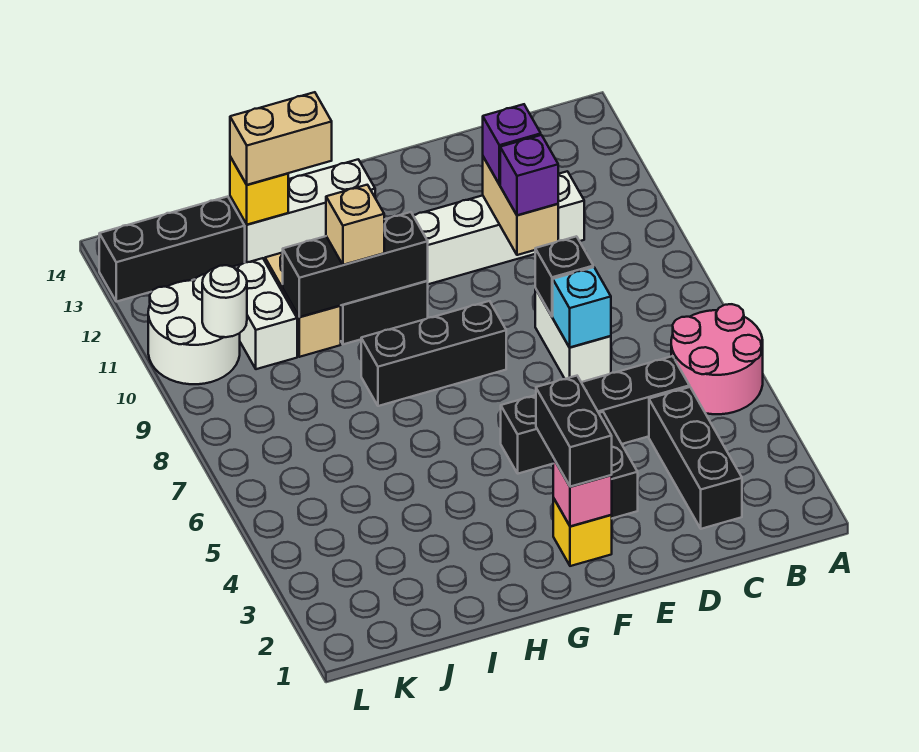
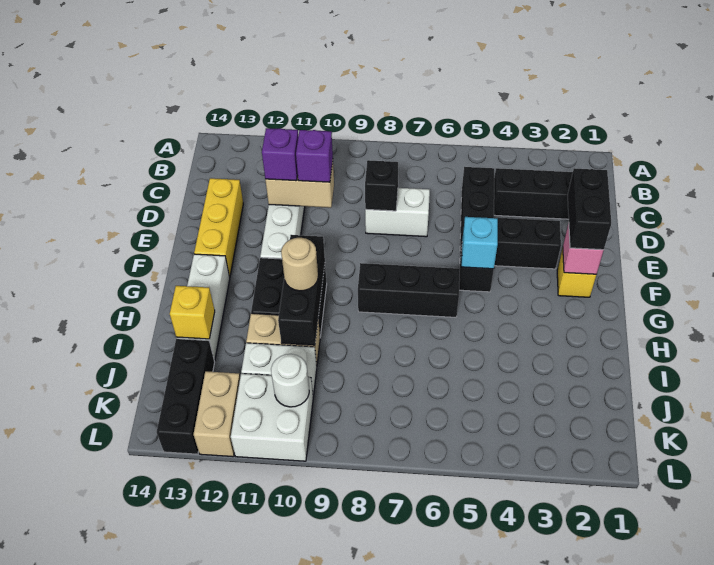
pink 2x2 round brick [671,304,763,414] -> none
cyan 1x1 brick [553,267,611,347] -> cyan 1x1 brick moved to [462,217,498,269]
none -> yellow 1x3 brick [194,178,243,277]
black 1x2 brick [536,376,612,487] -> black 1x2 brick turned to [568,168,611,250]
black 1x3 brick [361,301,506,406] -> black 1x3 brick turned to [358,263,460,317]
tan 1x1 brick [326,185,384,265] -> tan 1x1 round brick [281,238,318,291]
tan 1x2 brick [230,92,332,185] -> tan 1x2 brick moved to [194,371,240,457]
white 2x2 round brick [148,275,240,384] -> white 2x2 brick [231,374,313,461]

